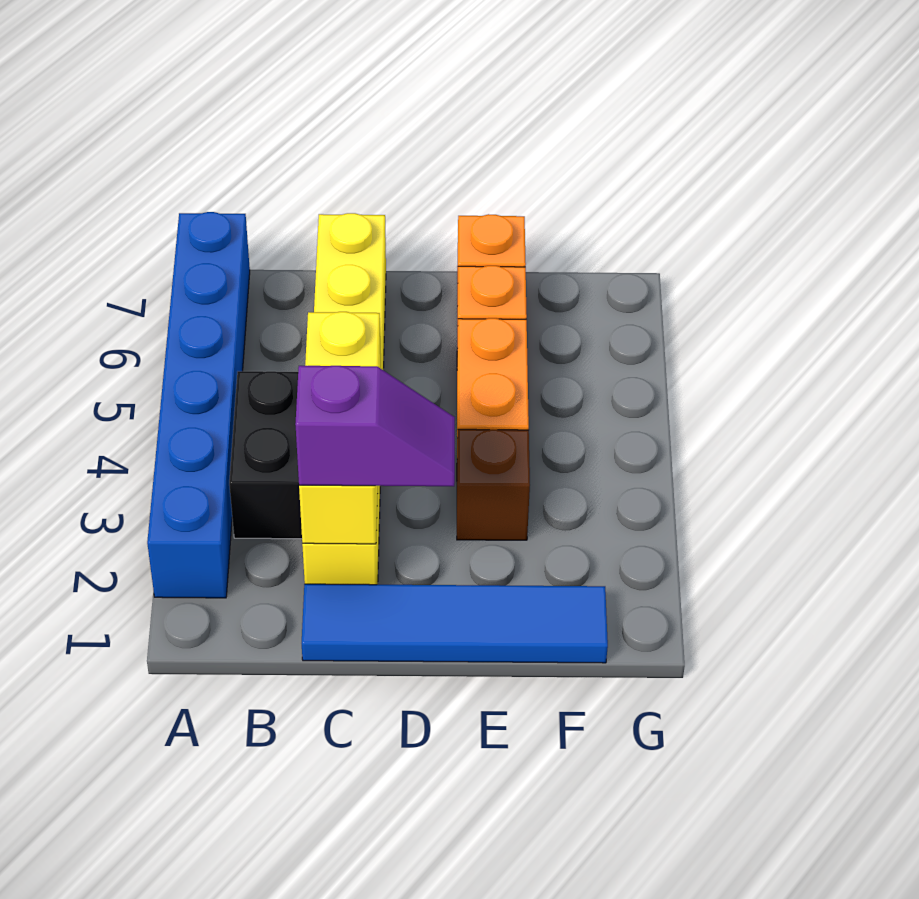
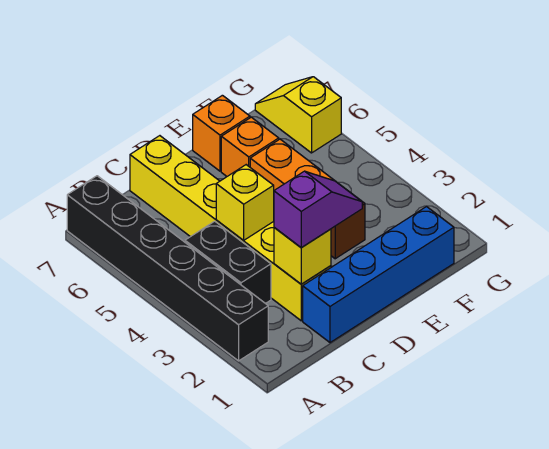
blue 1x6 brick [147,212,250,598] -> black 1x6 brick [67,176,268,361]
blue 1x4 tile [302,584,608,663] -> blue 1x4 brick [303,207,454,343]
none -> yellow 1x2 slope [255,77,341,153]

